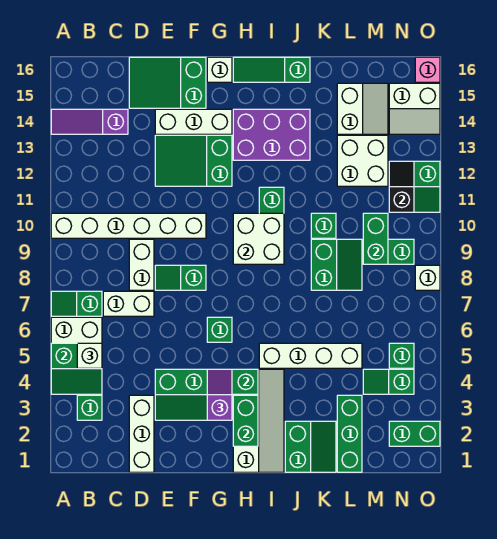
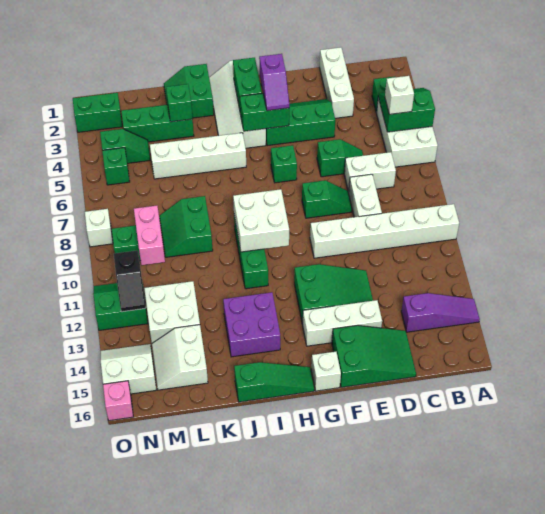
green 1x2 slope [51,291,102,316] -> green 1x2 slope moved to [317,139,363,177]
purple 2x3 brick [233,109,310,160] -> purple 2x2 brick [223,292,280,357]
green 1x1 brick [311,213,336,238] -> green 1x1 brick moved to [166,84,193,122]
green 1x3 brick [337,395,362,472] -> green 1x3 brick turned to [121,105,194,142]
green 1x2 brick [363,213,388,264] -> pink 1x2 brick [134,206,165,265]

